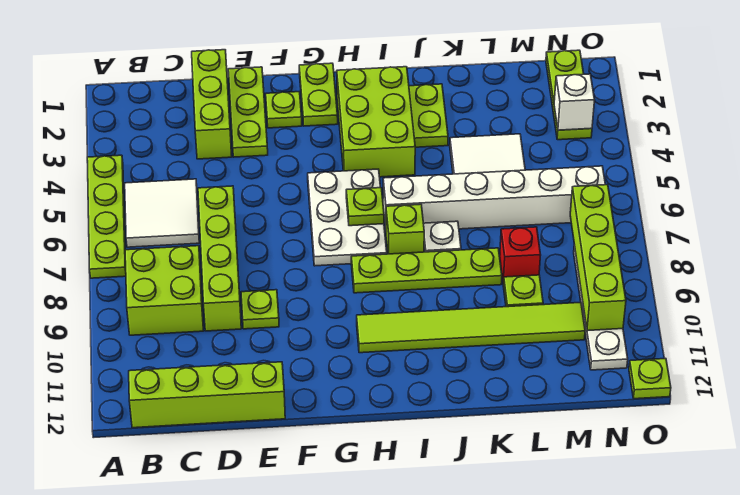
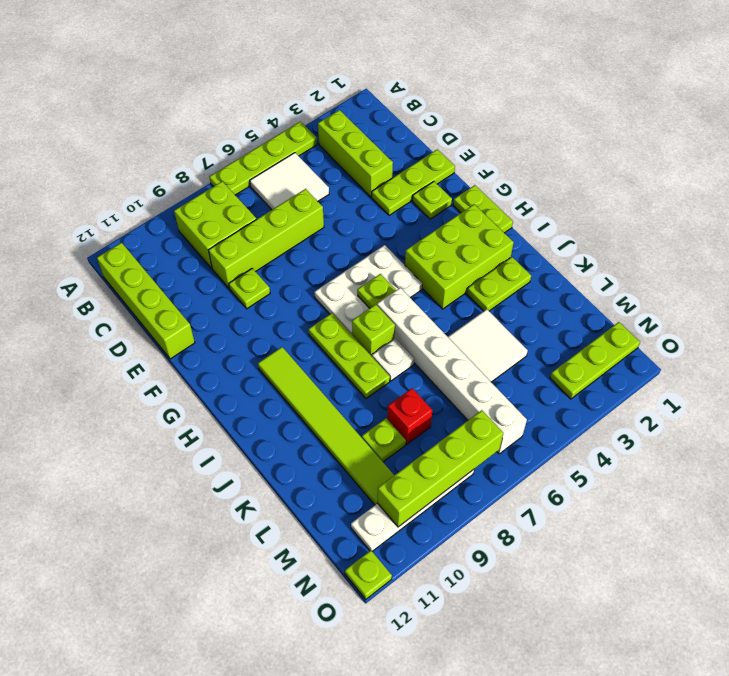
lime 1x3 brick [192,50,232,159] -> lime 1x3 brick turned to [318,110,393,197]
lime 1x2 plate [299,63,338,126] -> lime 1x2 plate turned to [453,185,513,233]
lime 1x4 plate [351,248,502,293] -> lime 1x3 plate [309,313,390,399]
white 1x1 brick [554,74,595,130] -> none

